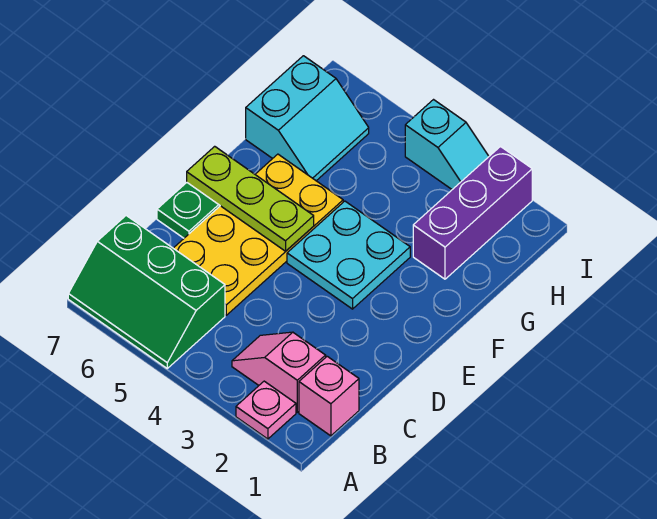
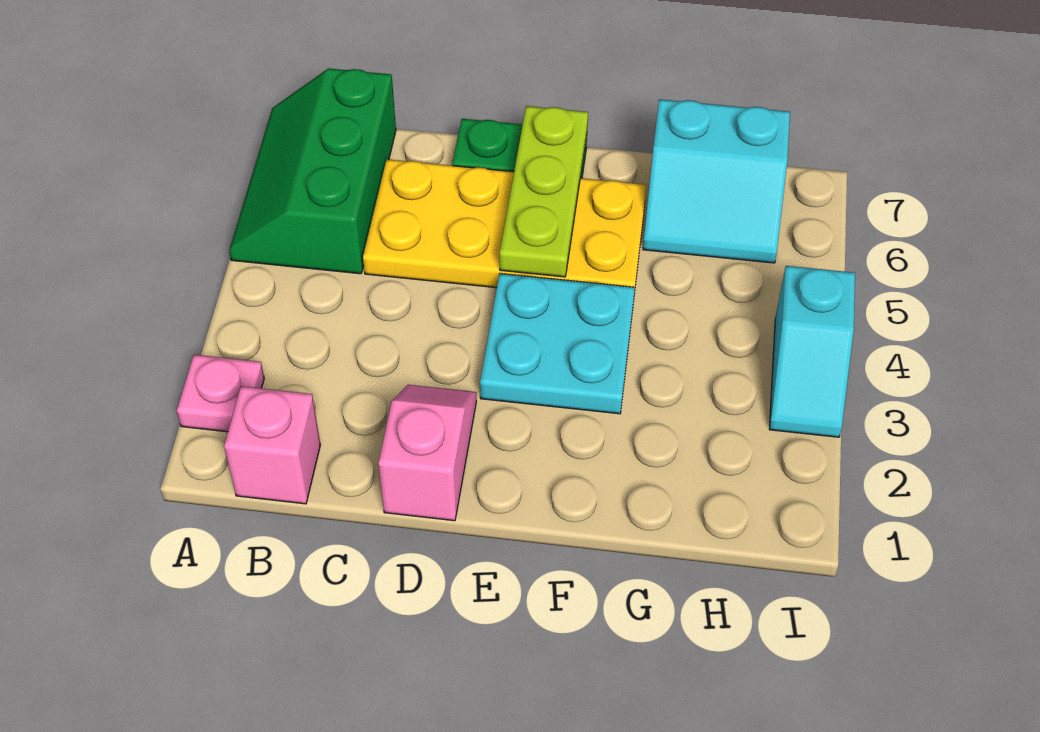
pink 1x2 slope [232,332,326,412] -> pink 1x2 slope moved to [378,385,476,521]
purple 1x3 brick [413,147,532,279] -> none

